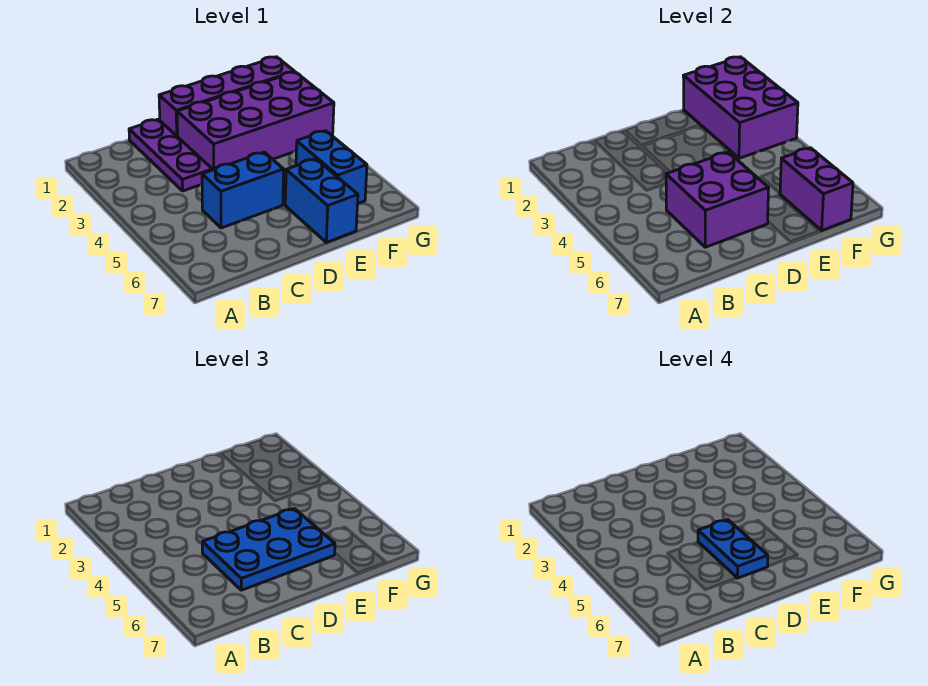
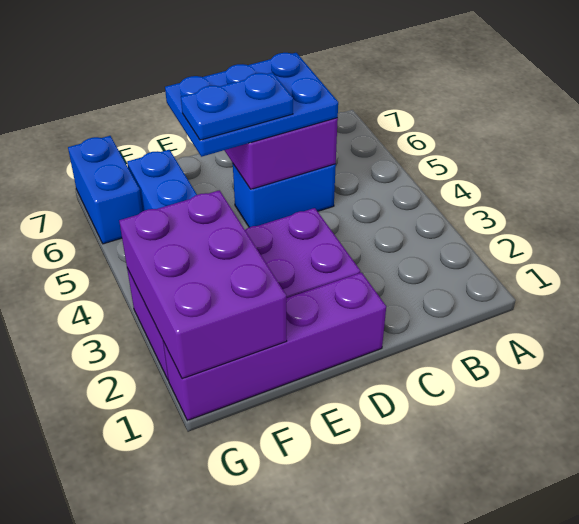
purple 1x3 plate [129,119,212,191] -> none
blue 1x2 plate [698,520,768,578] -> blue 1x2 plate turned to [181,72,293,140]
blue 1x2 brick [285,159,358,242] -> blue 1x2 brick moved to [68,136,143,244]
purple 1x2 brick [780,148,853,230] -> none

